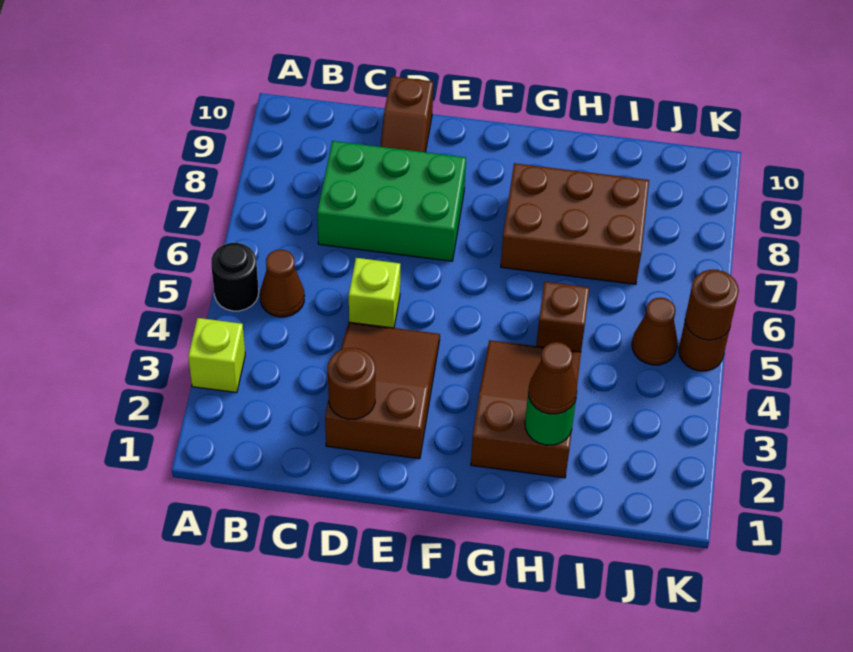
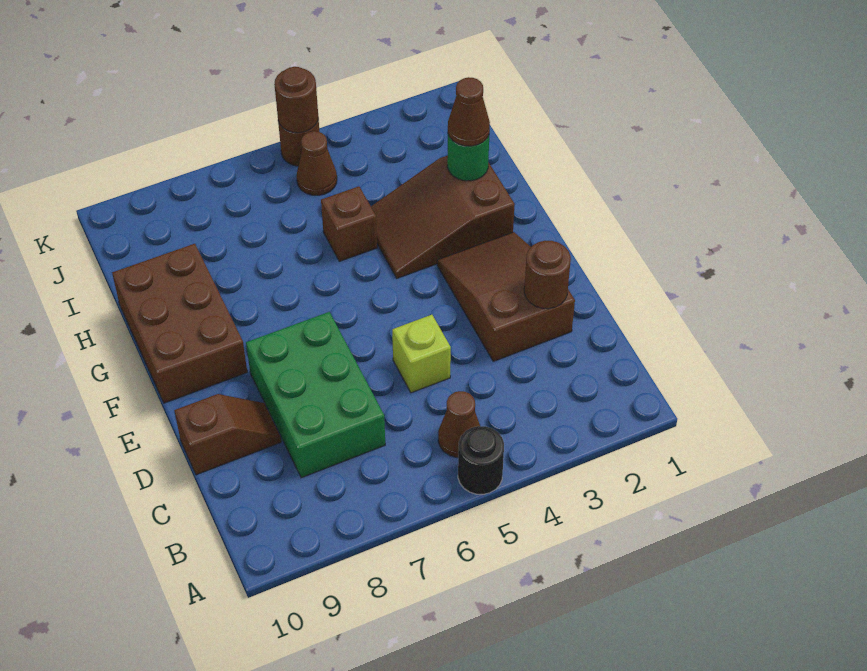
lime 1x1 brick [188,318,245,393] -> none
brown 2x3 slope [325,322,440,459] -> brown 2x3 slope turned to [437,232,575,361]
brown 2x3 brick [501,163,649,284] -> brown 2x3 brick moved to [112,244,247,403]

